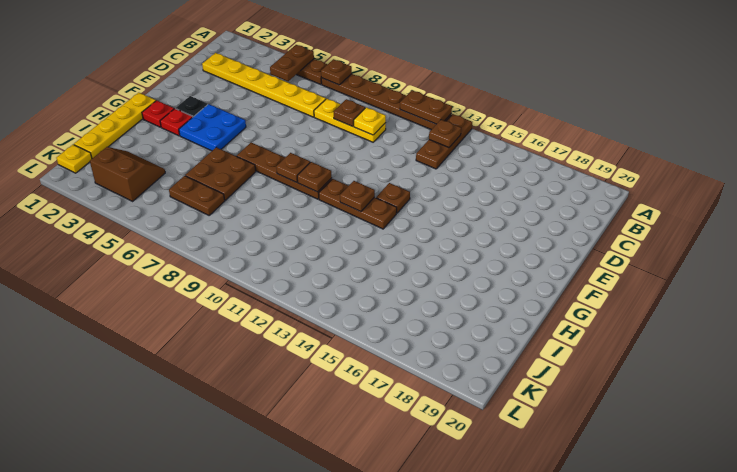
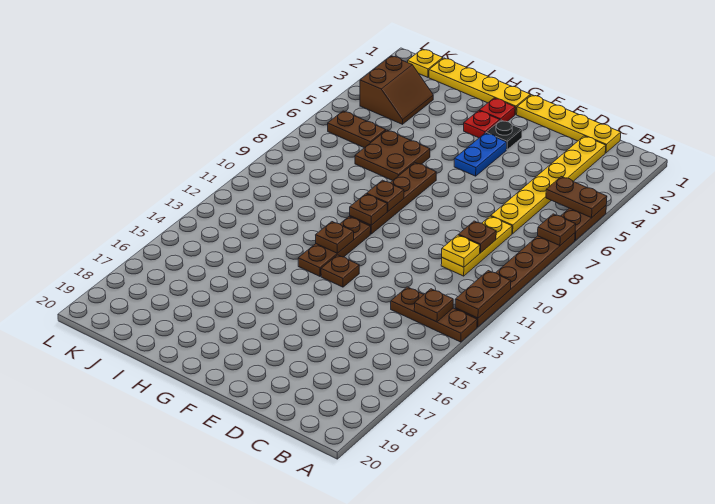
none -> yellow 1x4 plate [517,95,621,153]
blue 2x2 plate [179,104,246,151] -> blue 1x2 plate [454,133,507,176]
brown 1x2 plate [169,176,225,215] -> brown 1x2 plate turned to [328,111,386,148]

